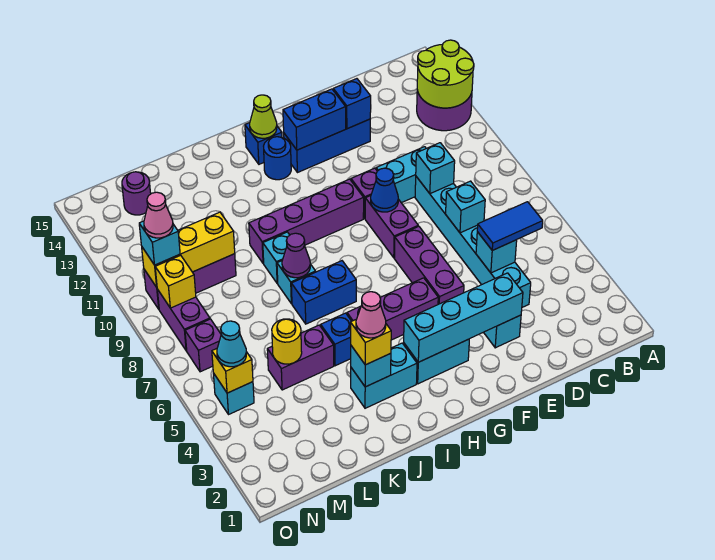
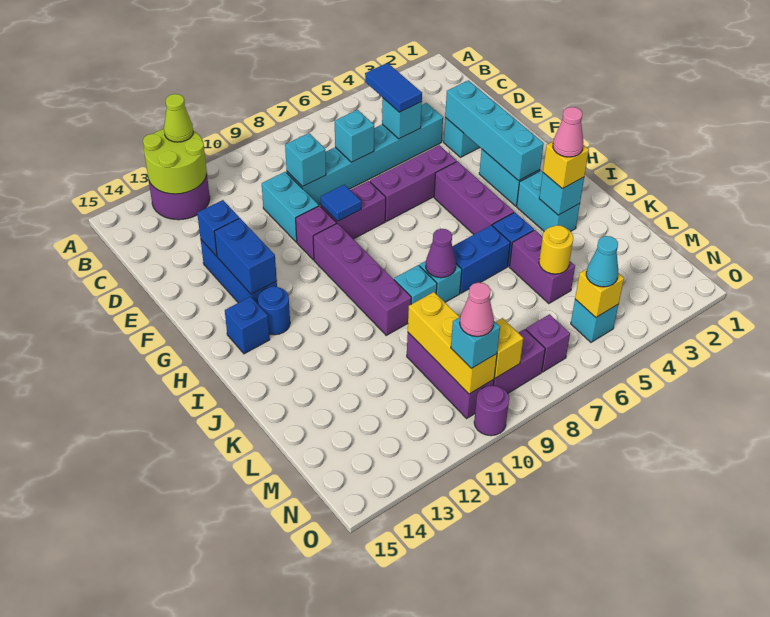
blue 1x1 cone [371,168,398,212] -> blue 1x1 tile [321,185,361,221]
lime 1x1 cone [250,95,277,138] -> lime 1x1 cone moved to [164,94,193,142]
blue 1x2 brick [291,261,356,324] -> blue 1x2 brick turned to [452,225,510,293]
purple 1x1 round brick [122,172,151,215] -> purple 1x1 round brick moved to [474,386,509,436]

